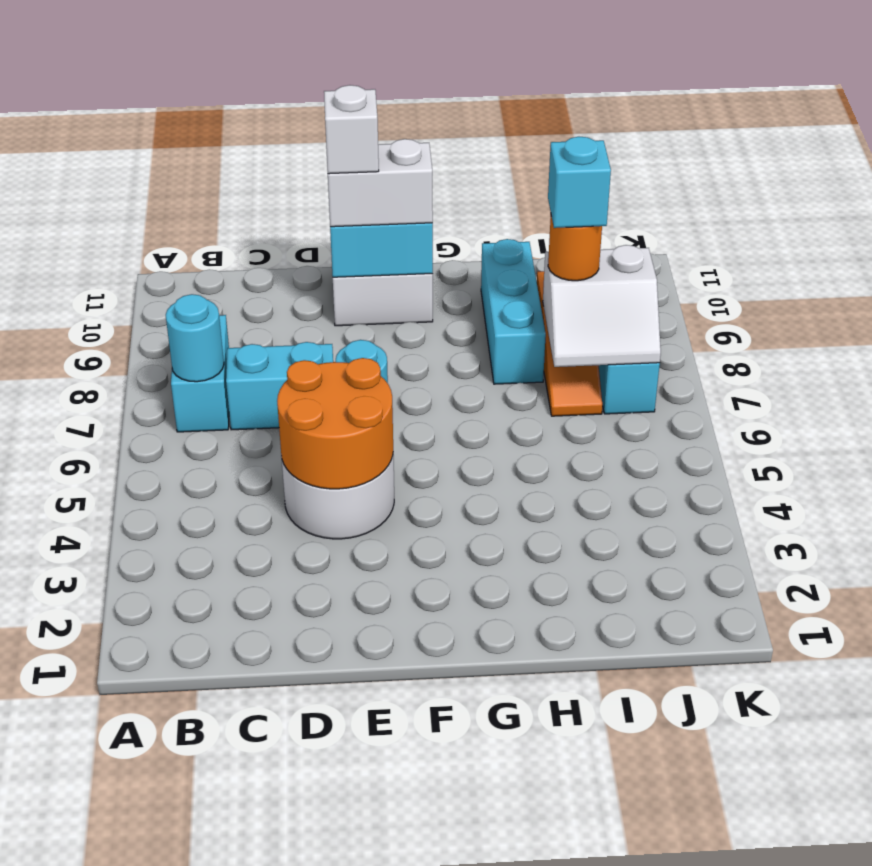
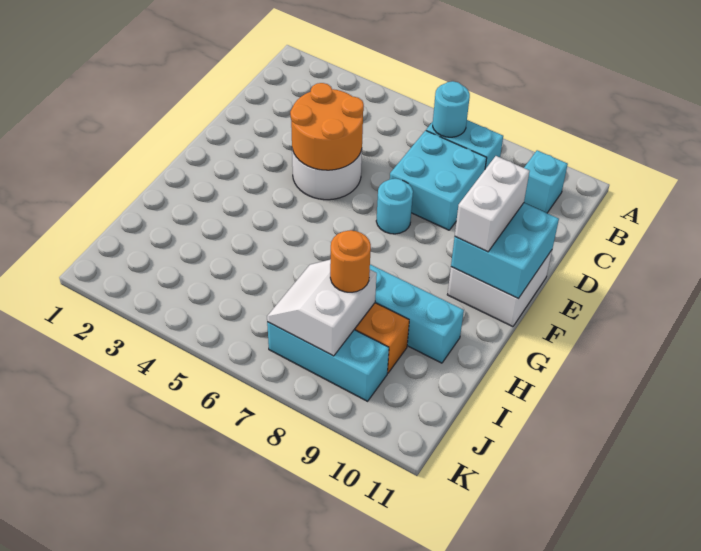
cyan 1x2 brick [226,342,333,430] -> cyan 2x2 brick [390,131,487,230]
white 1x1 brick [324,85,379,174] -> none
cyan 1x1 brick [548,137,611,228] -> cyan 1x1 brick moved to [524,150,568,213]

